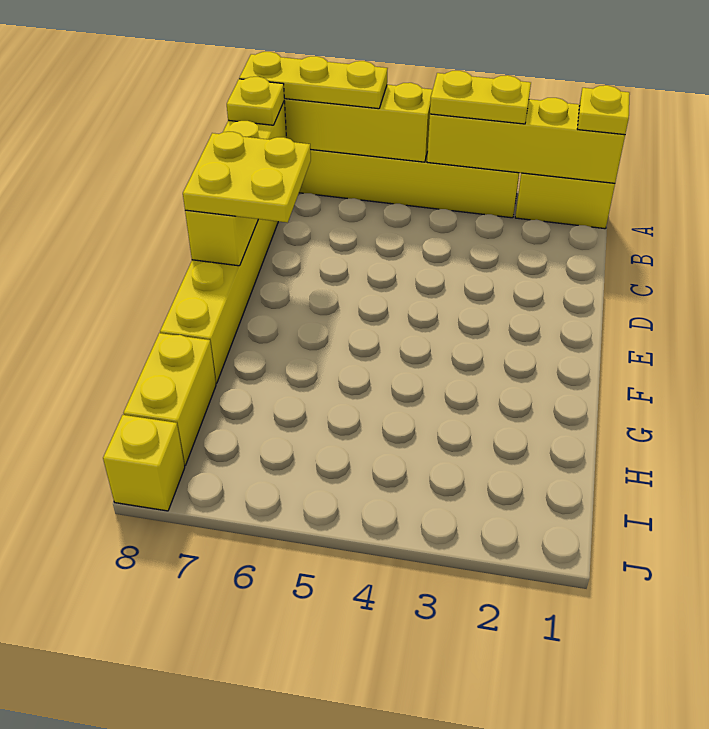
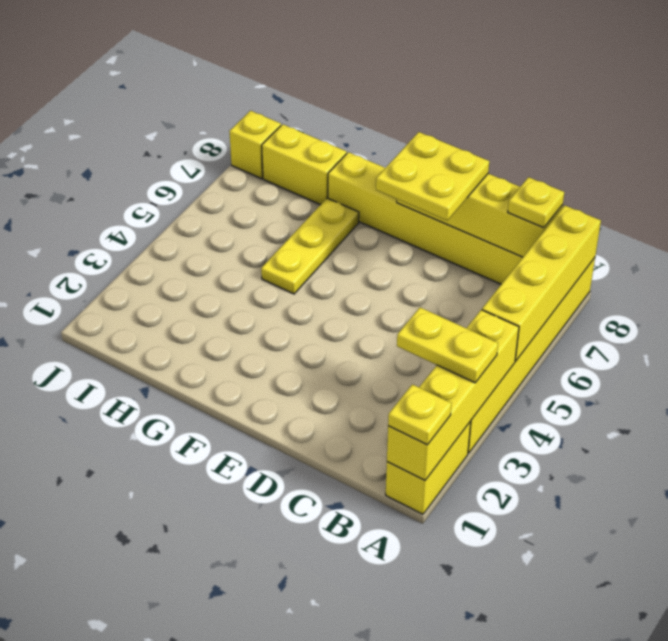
yellow 1x2 plate [430,71,531,124] -> yellow 1x2 plate turned to [397,307,498,383]
yellow 1x3 plate [239,52,388,109] -> yellow 1x3 plate moved to [261,198,359,294]

